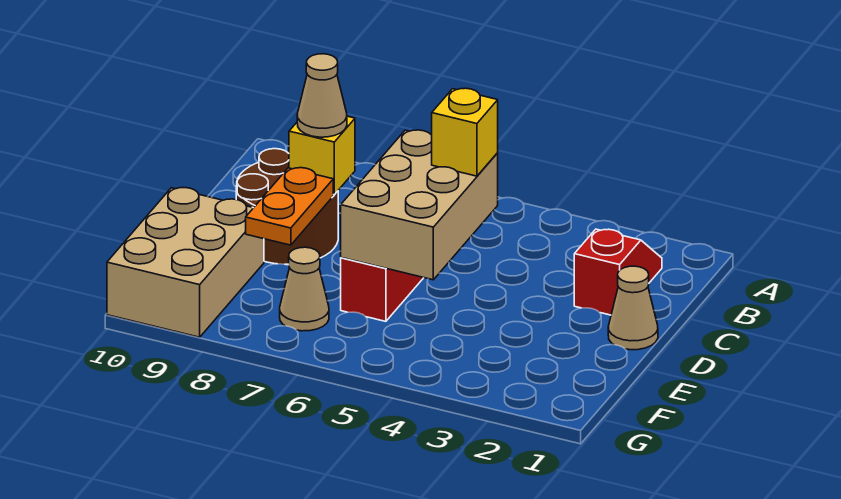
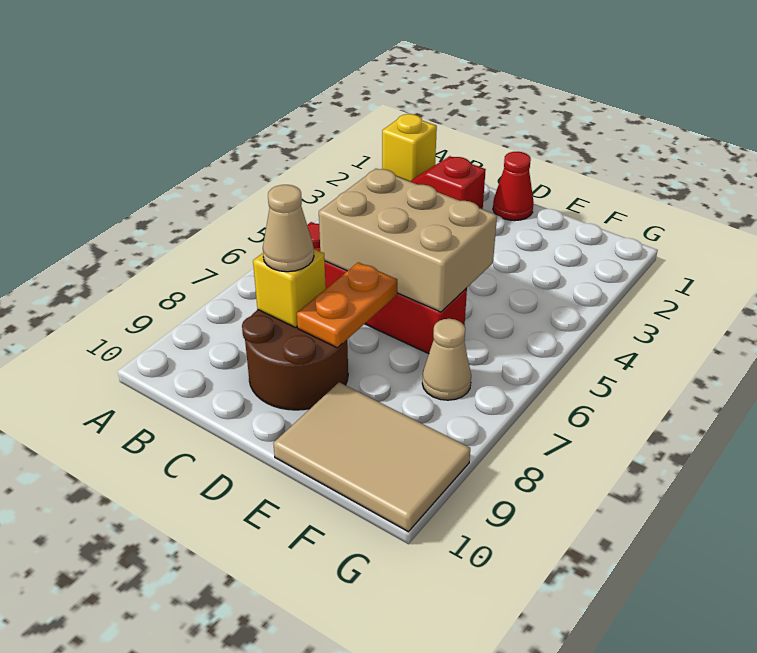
yellow 1x1 brick [432,88,498,176] -> yellow 1x1 brick moved to [382,114,437,181]
tan 1x1 cone [608,266,658,350] -> red 1x1 cone [493,152,534,221]
orange 1x2 plate [246,168,333,245] -> orange 1x2 plate turned to [297,262,397,348]
tan 2x3 brick [107,188,264,337] -> tan 2x3 tile [273,382,470,532]

